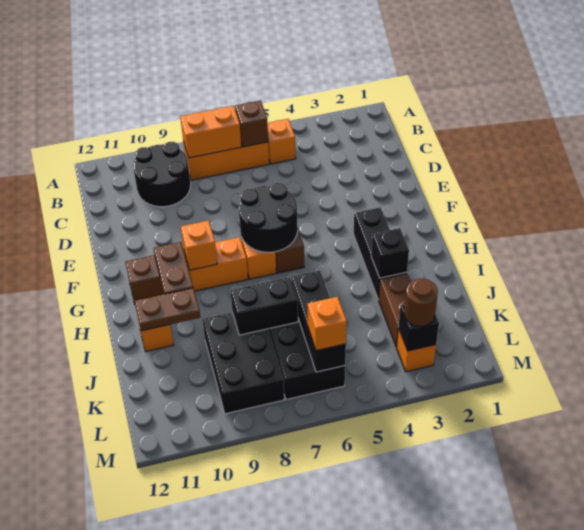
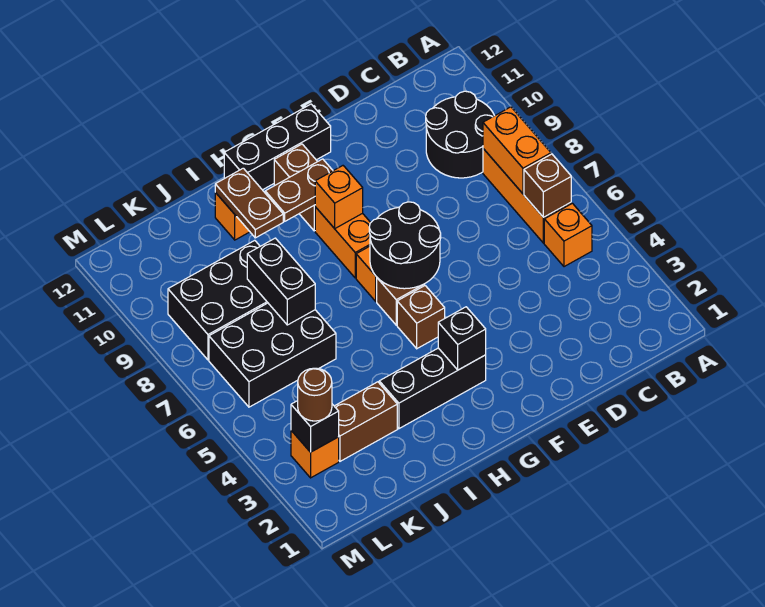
none -> brown 1x1 brick [397,286,445,349]
black 1x1 brick [371,228,409,278] -> black 1x1 brick moved to [438,307,486,370]
black 1x3 brick [291,271,346,372] -> black 1x3 brick moved to [224,104,331,190]
orange 1x1 brick [307,297,347,351] -> none

